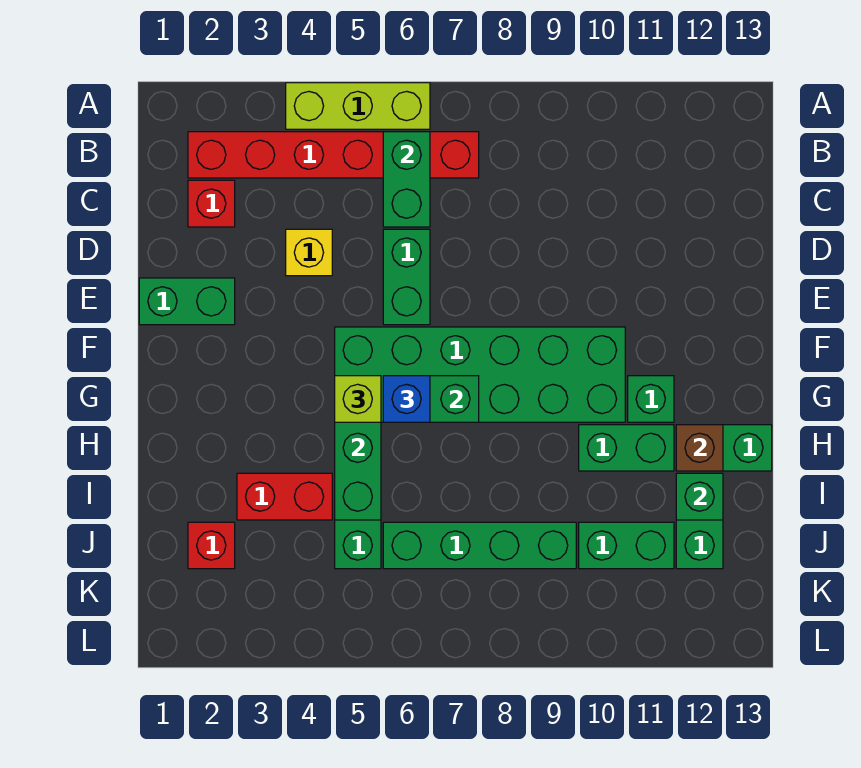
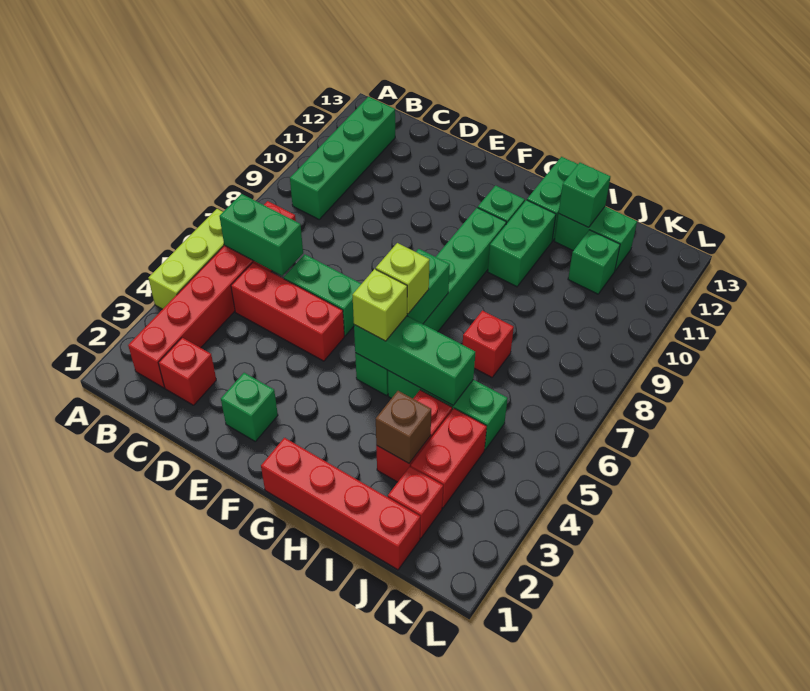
none -> red 1x3 brick [231,263,344,361]
yellow 1x1 brick [286,229,332,276] -> none
green 1x2 brick [139,278,235,325] -> green 1x1 brick [221,373,278,441]
green 2x6 brick [335,327,625,422] -> green 1x6 brick [355,208,506,395]
none -> red 1x4 brick [261,438,420,570]
blue 1x1 brick [383,376,430,422] -> lime 1x1 brick [376,243,430,314]
brown 1x1 brick [676,425,723,471] -> brown 1x1 brick moved to [376,391,431,463]
none -> red 1x1 brick [463,311,514,377]
none -> red 1x2 brick [411,408,487,508]
green 1x4 brick [383,522,576,569] -> green 1x4 brick moved to [290,97,395,219]
green 1x2 brick [579,522,674,569] -> green 1x1 brick [568,230,620,294]

